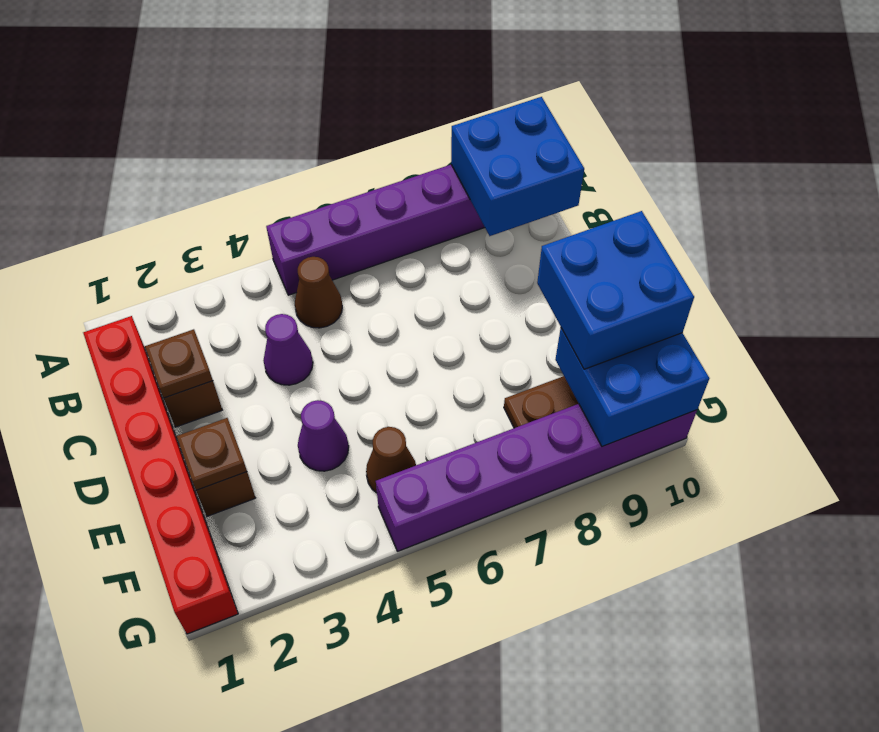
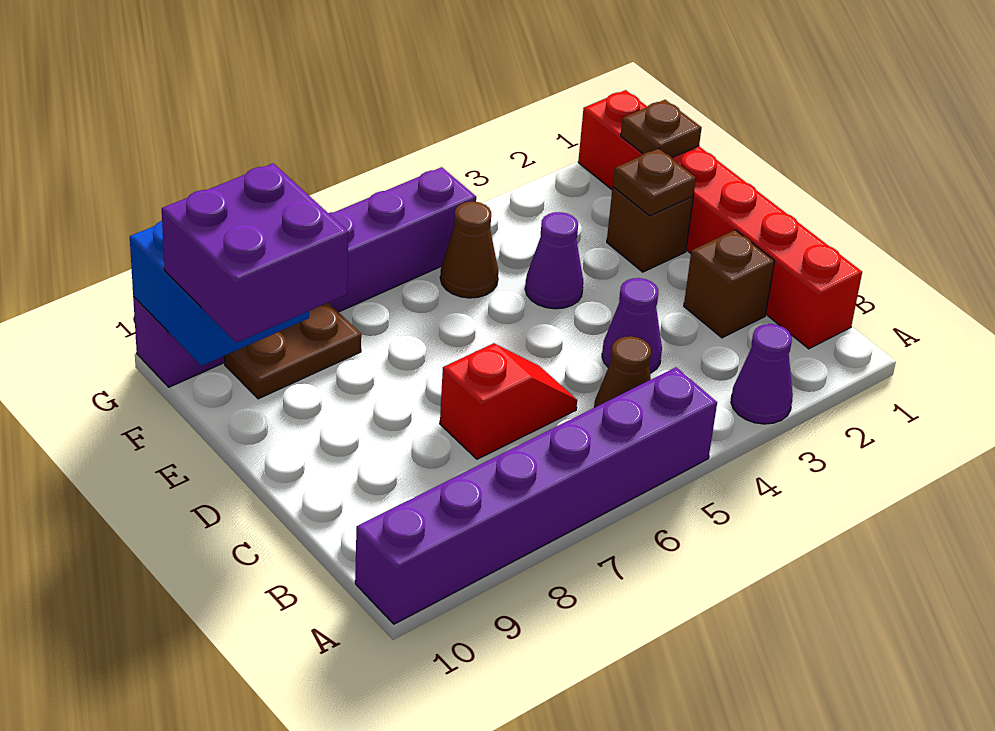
none -> purple 1x1 cone [731,324,793,424]
blue 2x2 brick [451,97,584,236] -> none
brown 1x1 plate [145,329,213,398] -> brown 1x1 plate moved to [621,100,702,158]
none -> red 1x2 slope [440,343,577,459]
blue 2x2 brick [537,211,694,369] -> purple 2x2 brick [162,163,348,343]

